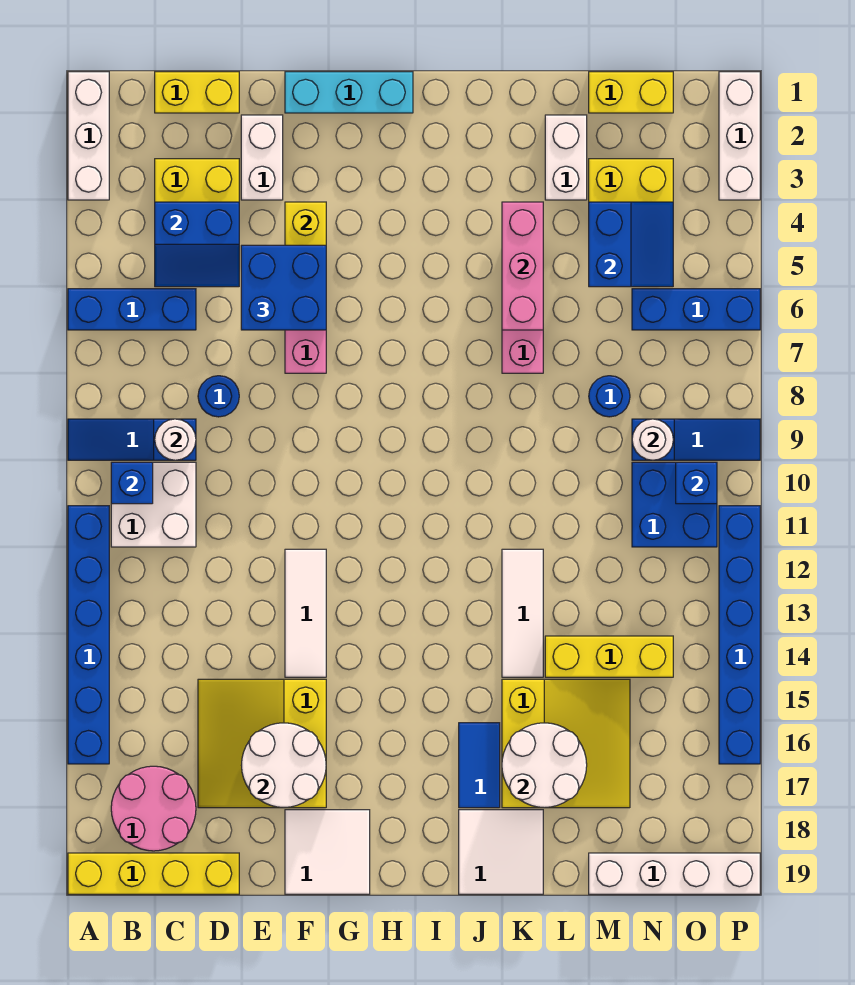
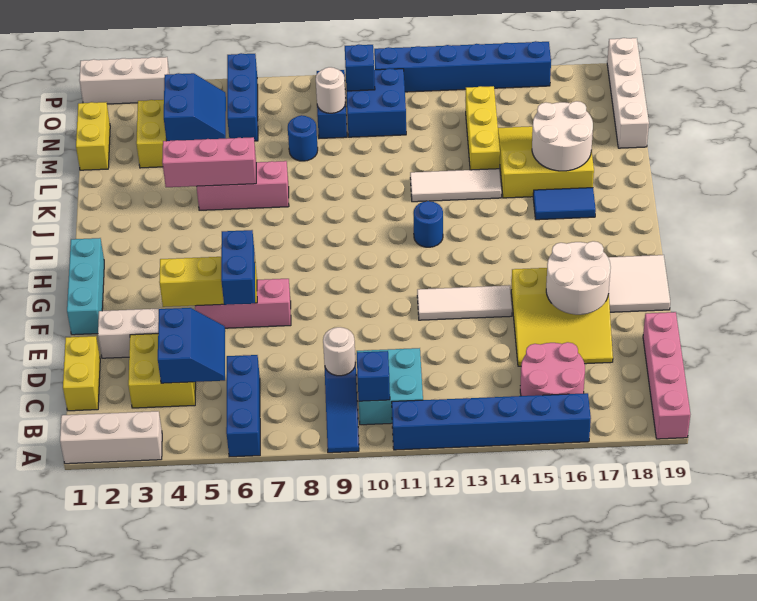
yellow 1x4 brick [68,853,239,894] -> pink 1x4 brick [643,312,690,439]
white 2x2 brick [111,462,196,547] -> cyan 2x2 brick [357,348,423,425]
pink 2x2 round brick [111,766,196,851] -> pink 2x2 round brick moved to [520,342,585,396]
blue 1x1 round brick [198,376,239,417] -> blue 1x1 round brick moved to [414,201,443,247]
blue 2x2 brick [241,245,326,330] -> blue 1x2 brick [221,230,255,305]
white 2x2 tile [459,810,543,894] -> none
white 1x2 brick [545,115,587,200] -> none
blue 2x2 slope [589,202,673,287] -> blue 2x2 slope turned to [164,73,226,141]

